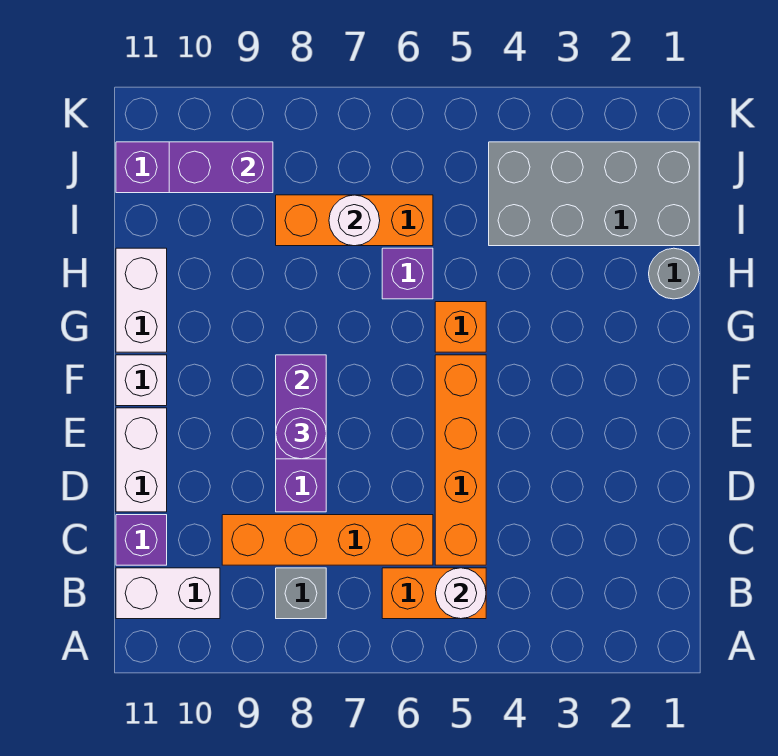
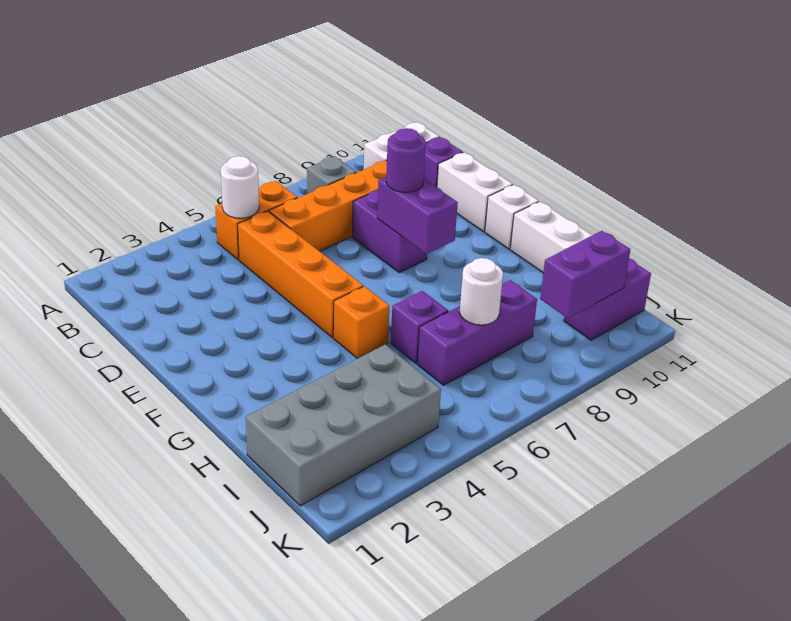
grey 1x1 round brick [649,248,699,299] -> none
orange 1x3 brick [276,195,433,246] -> purple 1x3 brick [417,280,537,385]

